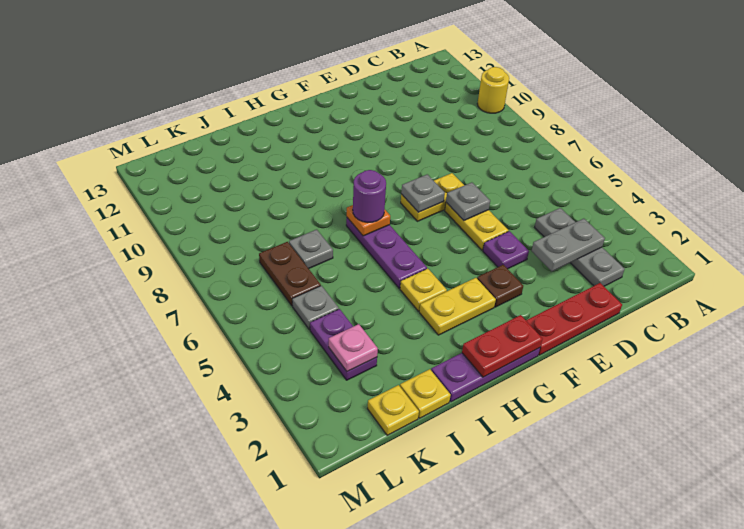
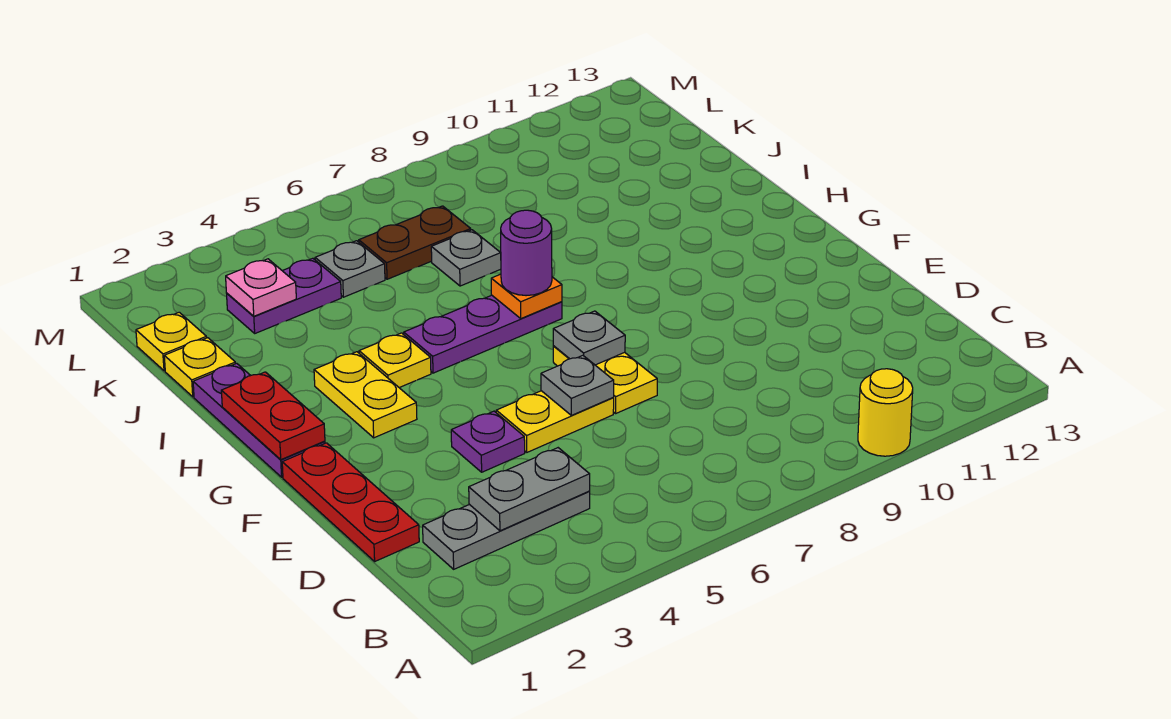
grey 1x2 plate [531,219,605,271] -> grey 1x2 plate turned to [469,448,590,531]
brown 1x1 plate [477,265,523,307] -> none

